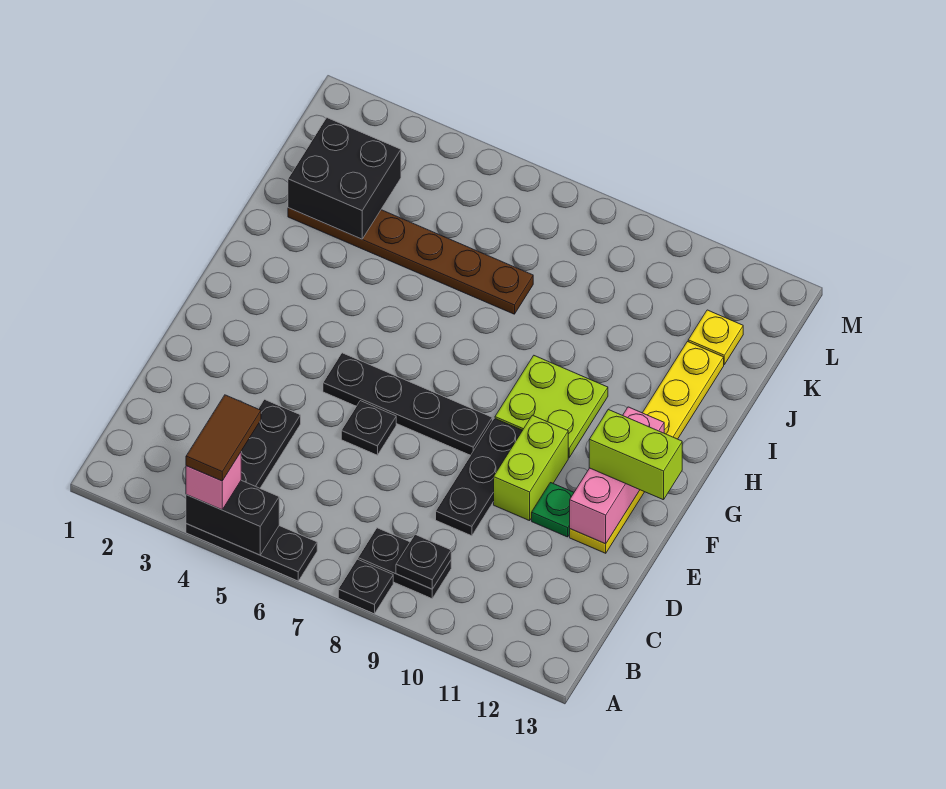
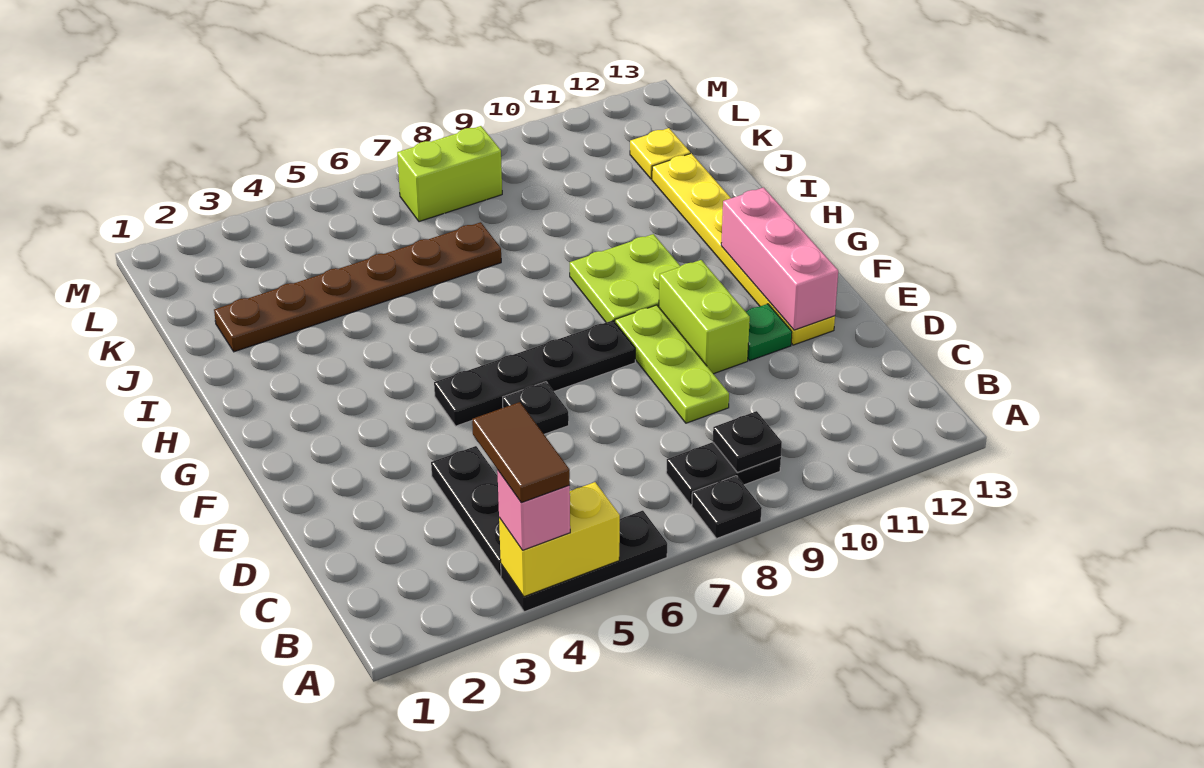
black 1x2 brick [186,480,279,555] -> yellow 1x2 brick [499,482,620,597]
black 1x3 plate [436,418,522,536] -> lime 1x3 plate [615,305,729,423]
lime 1x2 brick [589,409,682,500] -> lime 1x2 brick moved to [397,126,502,222]
black 2x2 brick [288,118,401,239] -> none

